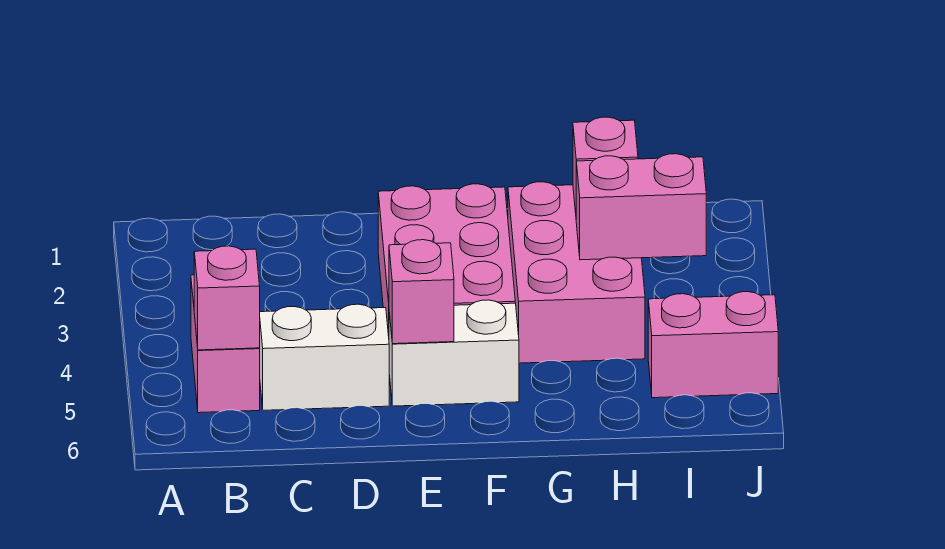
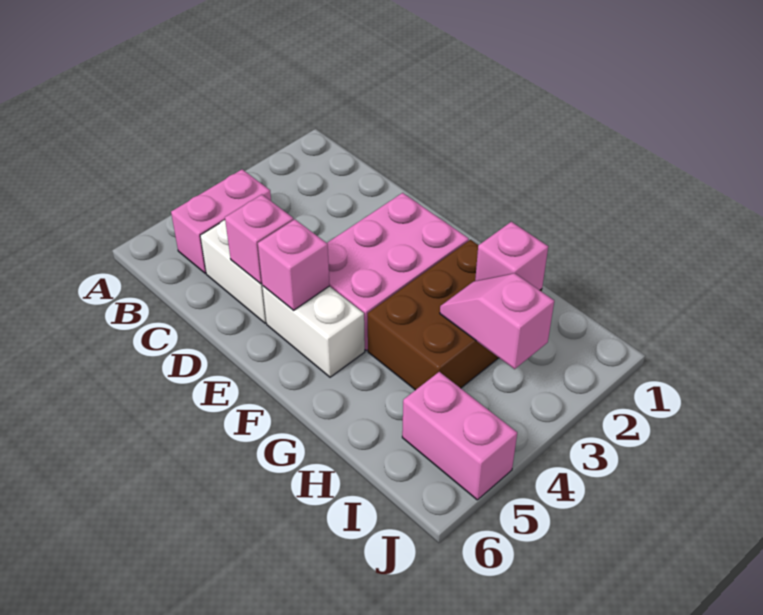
pink 1x1 brick [194,246,260,350] -> pink 1x1 brick moved to [225,195,293,284]
pink 2x3 brick [508,182,645,363] -> brown 2x3 brick [368,240,542,390]
pink 1x2 brick [576,154,706,260] -> pink 1x2 slope [440,273,554,369]

